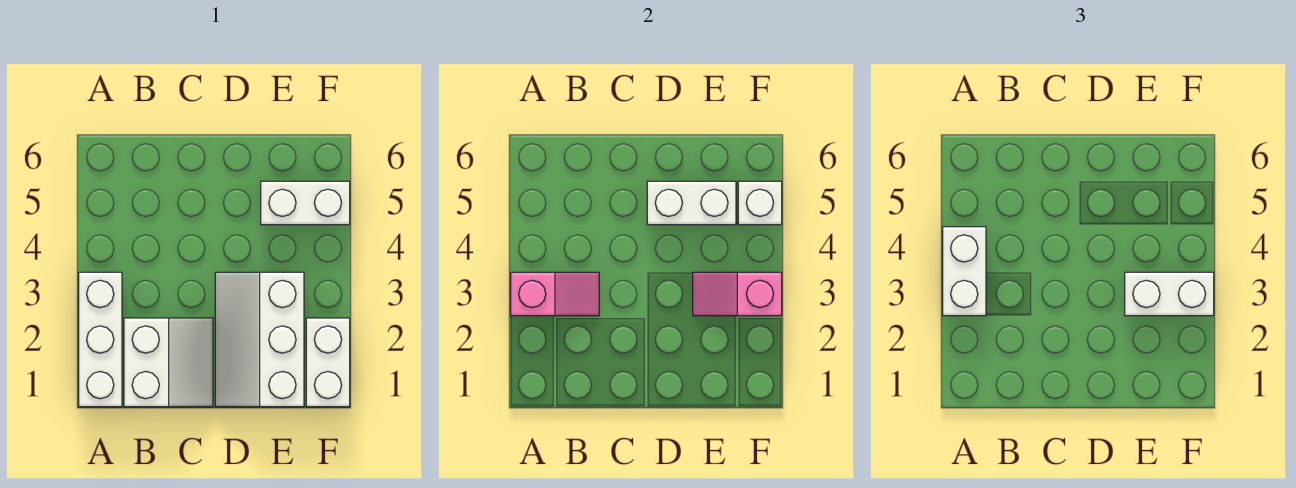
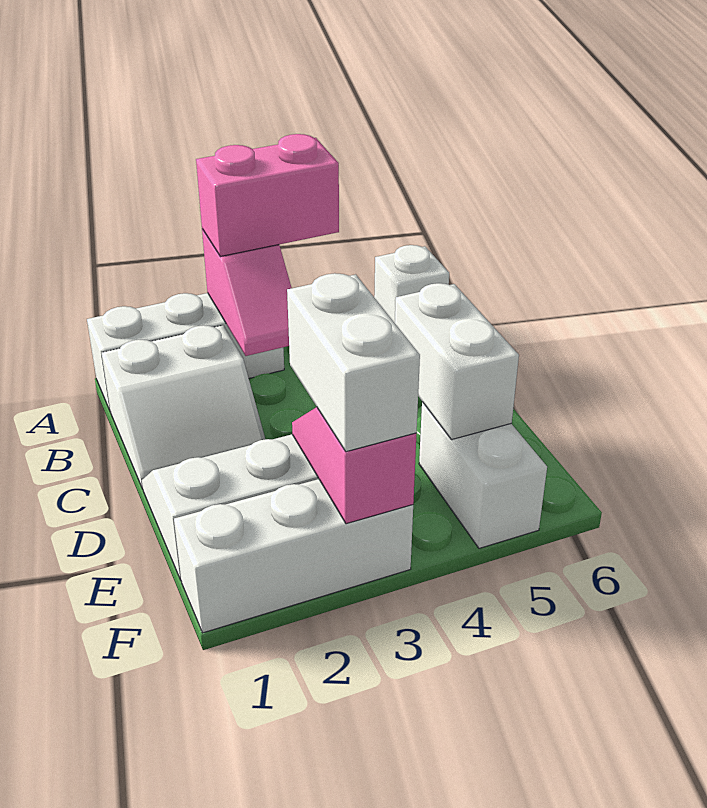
white 1x2 brick [943,227,986,316] -> pink 1x2 brick [196,134,339,257]
white 1x2 brick [306,318,350,407] -> white 1x3 brick [174,479,413,633]
white 1x1 brick [738,181,782,225] -> white 1x1 brick moved to [374,245,449,323]

